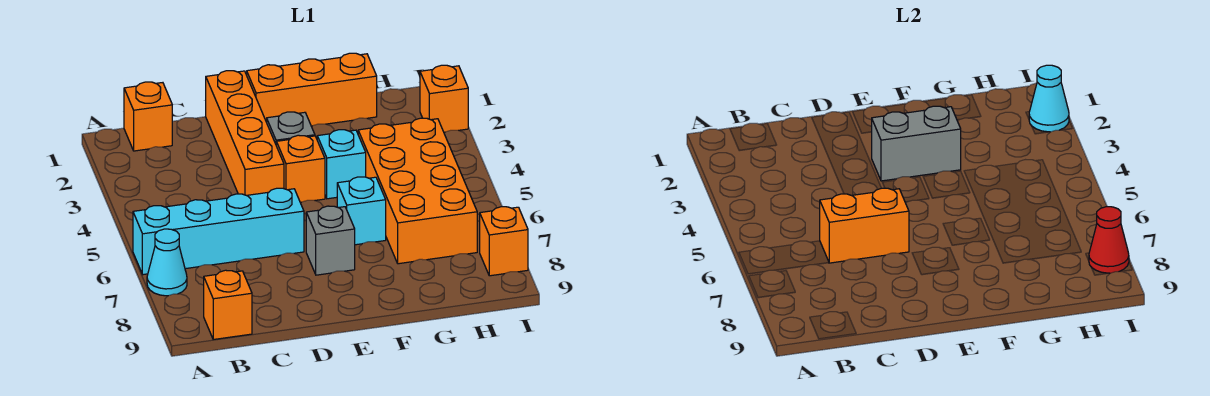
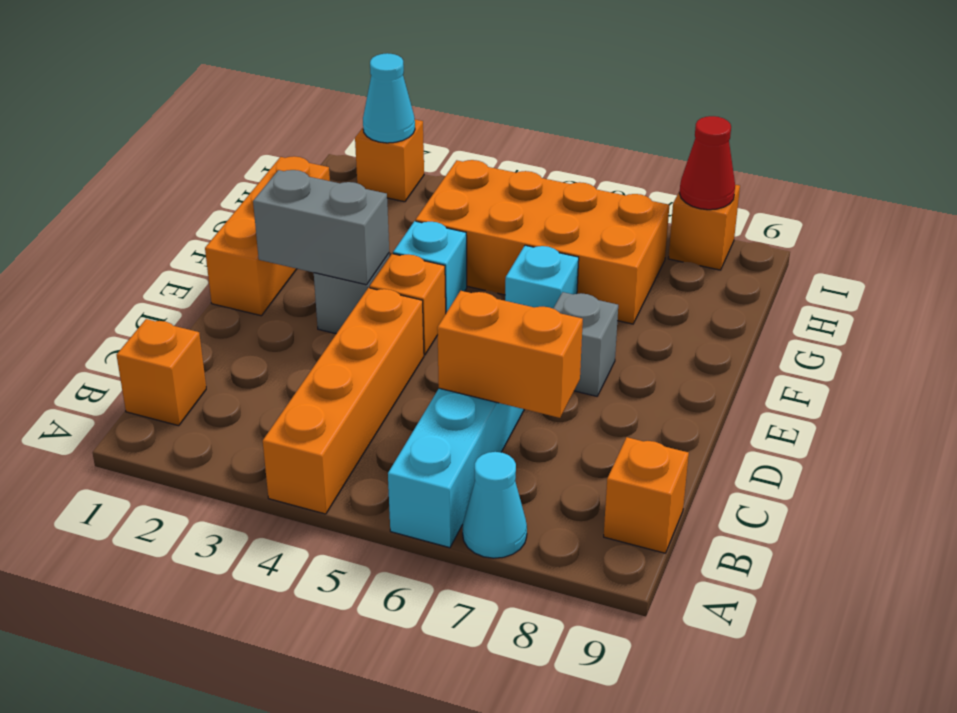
orange 1x2 brick [820,188,909,263] -> orange 1x2 brick turned to [437,291,583,418]
orange 1x4 brick [206,71,284,195] -> orange 1x4 brick turned to [263,288,424,514]
grey 1x2 brick [872,106,961,181] -> grey 1x2 brick turned to [253,170,389,285]

